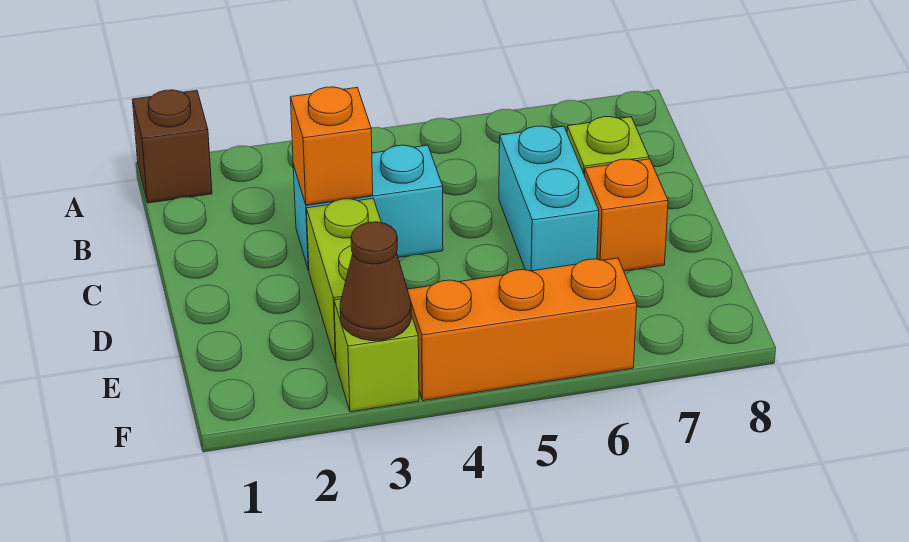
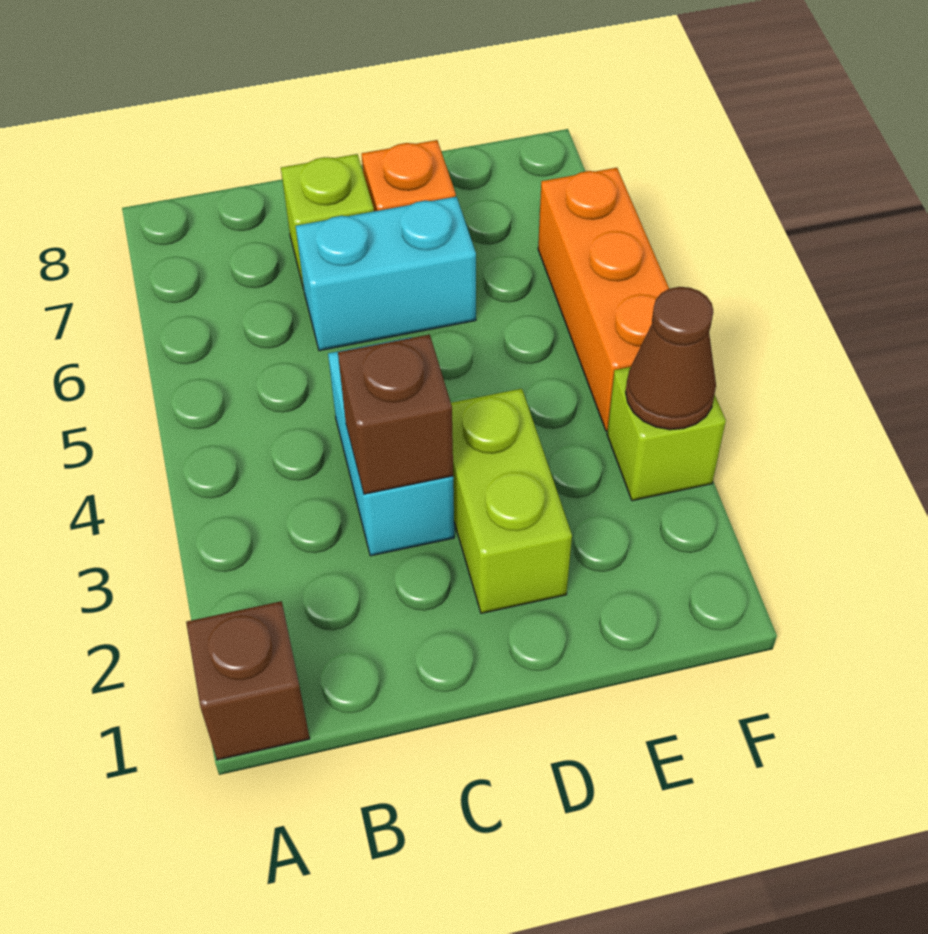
orange 1x1 brick [290,87,373,205] -> brown 1x1 brick [338,334,453,494]
lime 1x2 brick [306,198,381,363] -> lime 1x2 brick turned to [451,389,572,613]

